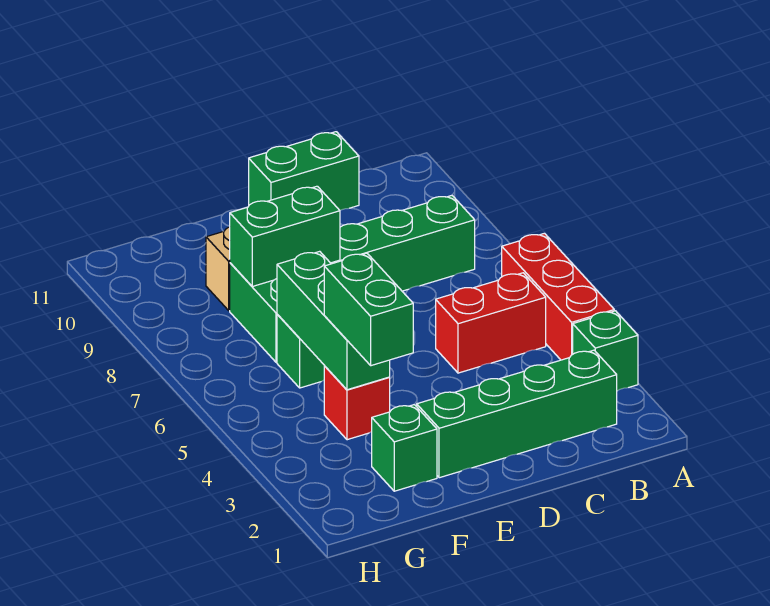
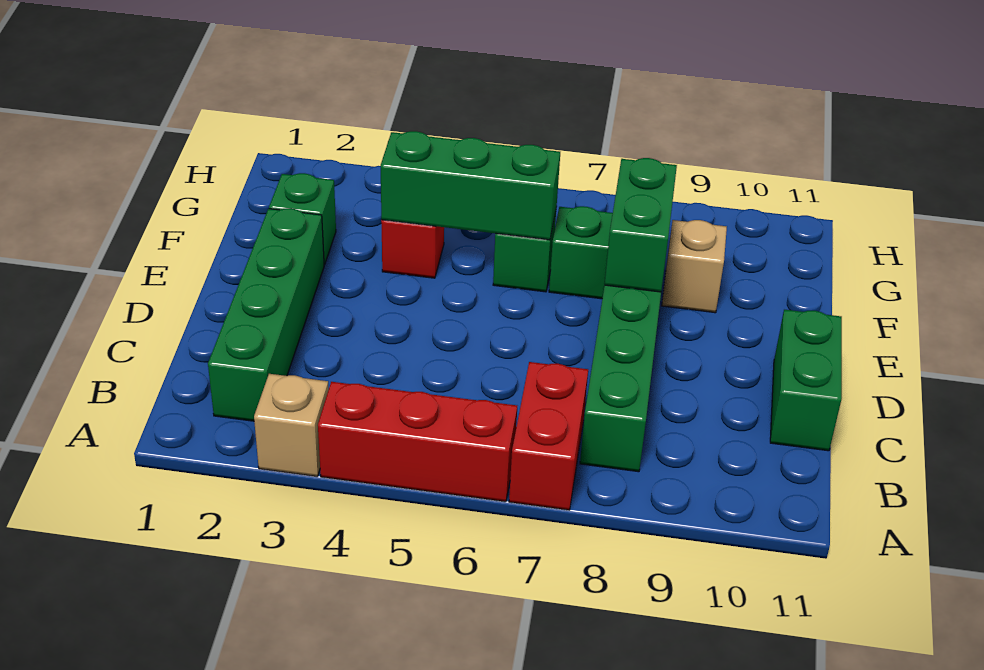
green 1x1 brick [573,311,638,391] -> tan 1x1 brick [254,374,329,476]
red 1x2 brick [436,273,546,373] -> red 1x2 brick moved to [509,362,588,510]
green 1x2 brick [324,253,413,366] -> none

